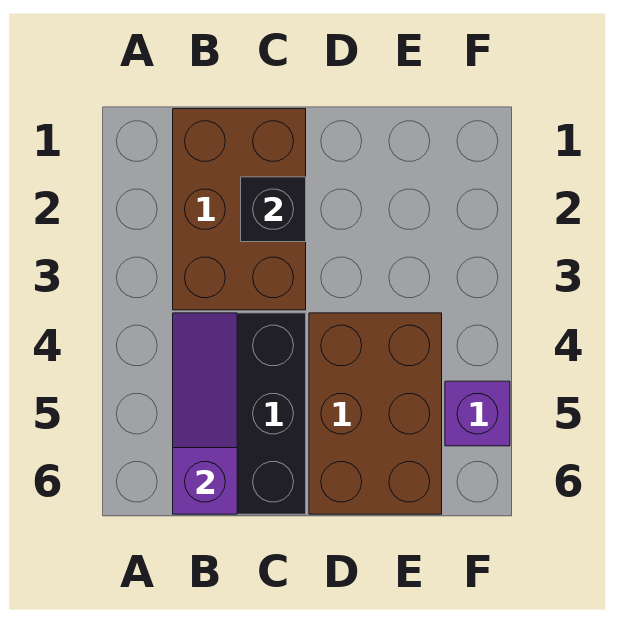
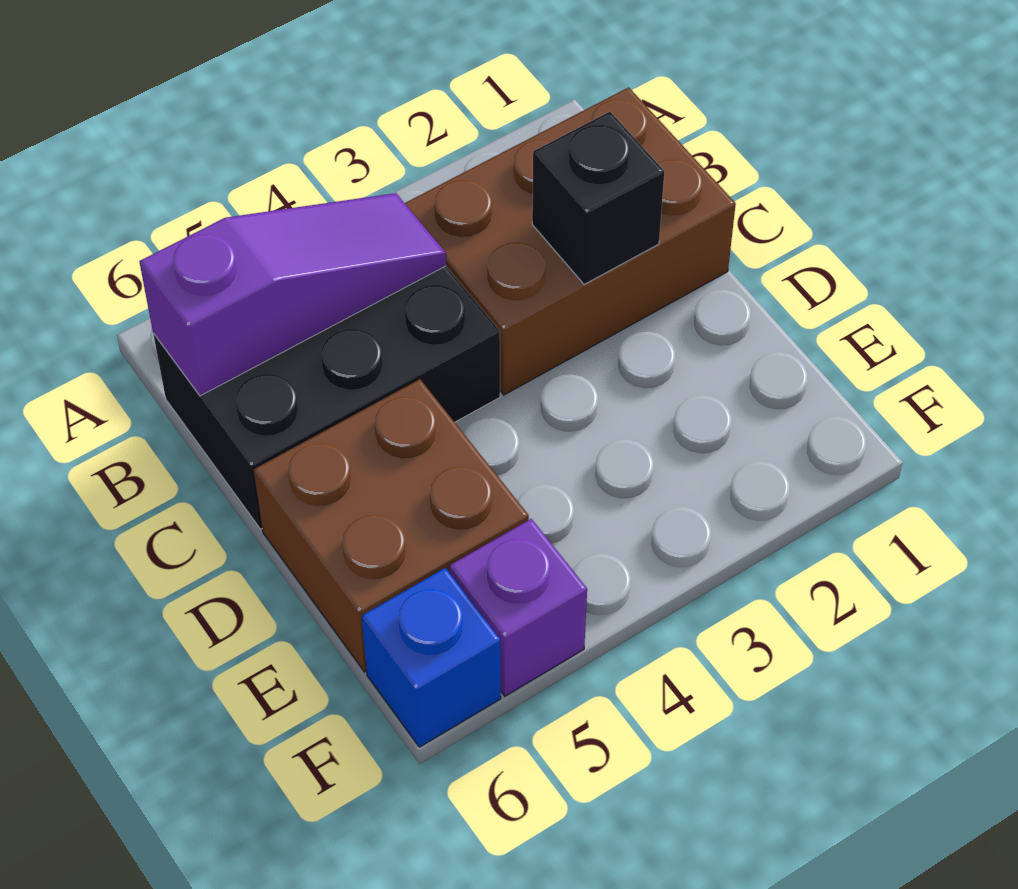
brown 2x3 brick [309,313,442,514] -> brown 2x2 brick [254,379,529,672]
none -> blue 1x1 brick [362,568,501,747]

